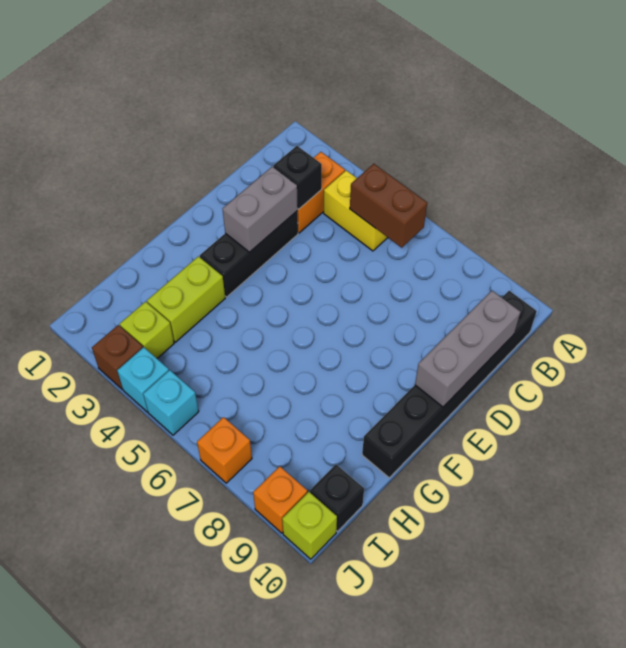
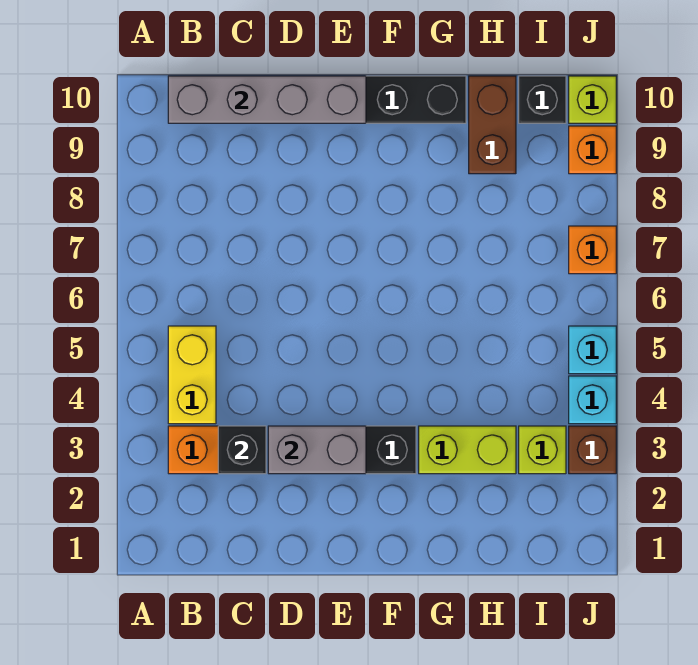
brown 1x2 brick [350,164,427,248] -> brown 1x2 brick moved to [469,76,516,174]
grey 1x3 brick [415,291,521,407] -> grey 1x4 brick [168,76,366,123]

